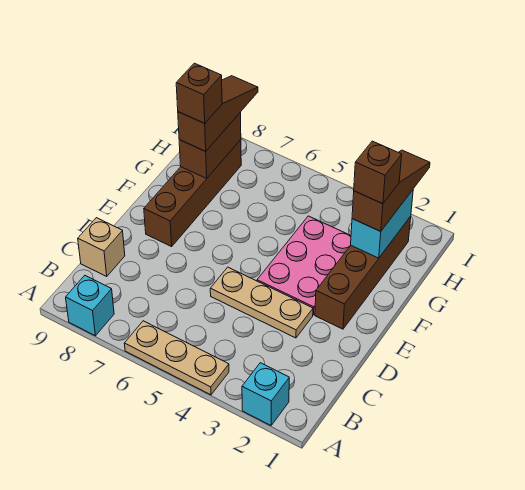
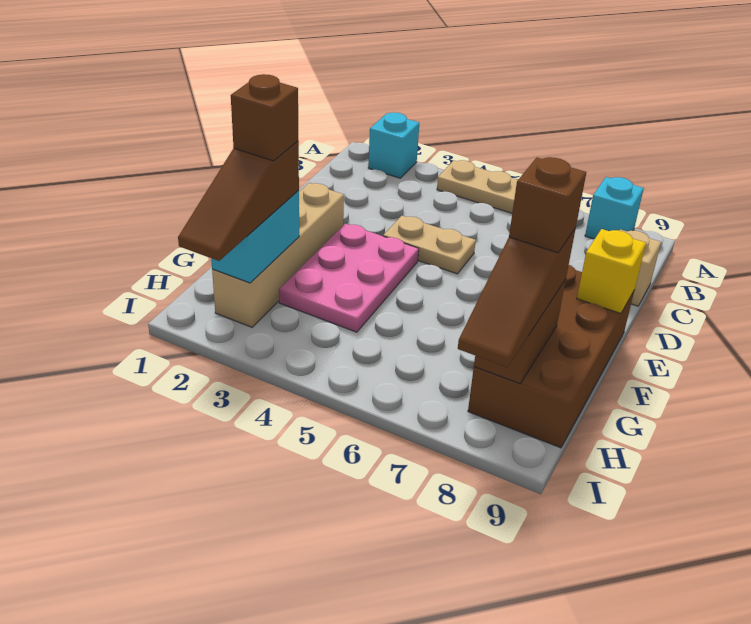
tan 1x3 plate [210,267,313,338] -> tan 1x2 plate [383,216,476,274]
brown 1x4 brick [315,216,411,329] -> tan 1x4 brick [212,183,344,327]
brown 1x4 brick [144,140,241,247] -> brown 2x4 brick [468,265,634,448]
none -> yellow 1x1 brick [577,229,646,313]

